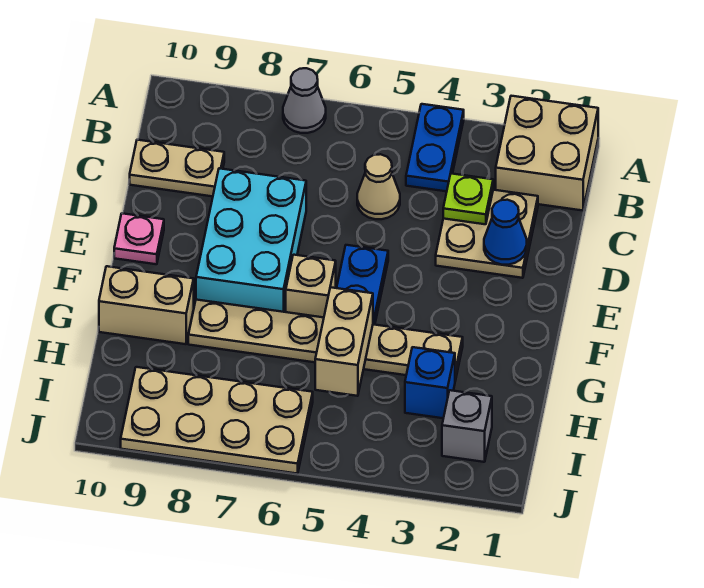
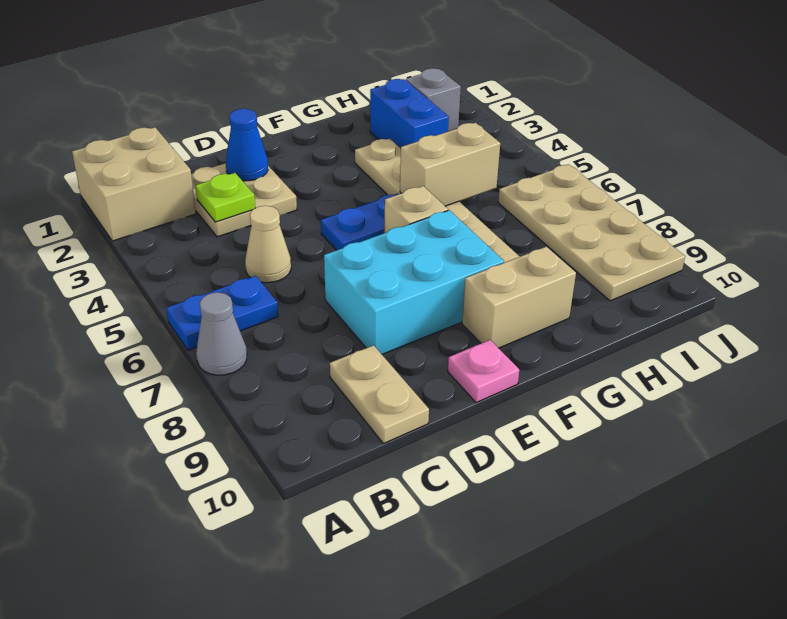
blue 1x2 plate [406,104,464,191] -> blue 1x2 plate moved to [166,276,278,350]
tan 1x2 brick [99,266,194,344] -> tan 1x2 brick turned to [462,247,576,348]
blue 1x1 brick [405,347,455,418] -> blue 1x2 brick [370,79,449,148]

